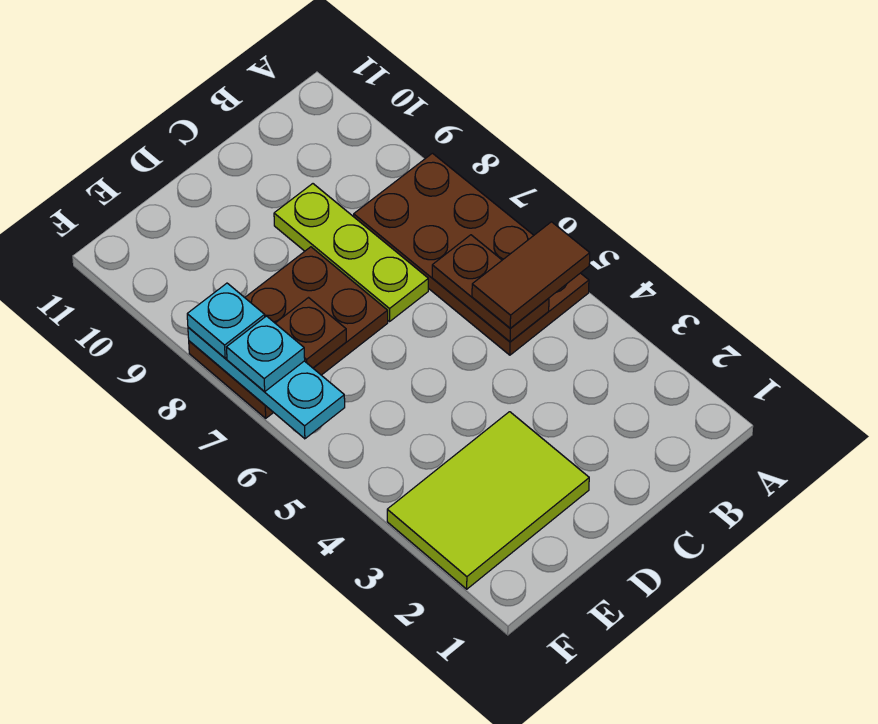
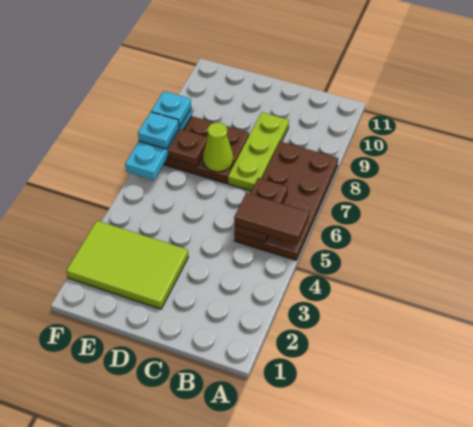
none -> lime 1x1 cone [203,122,233,172]

